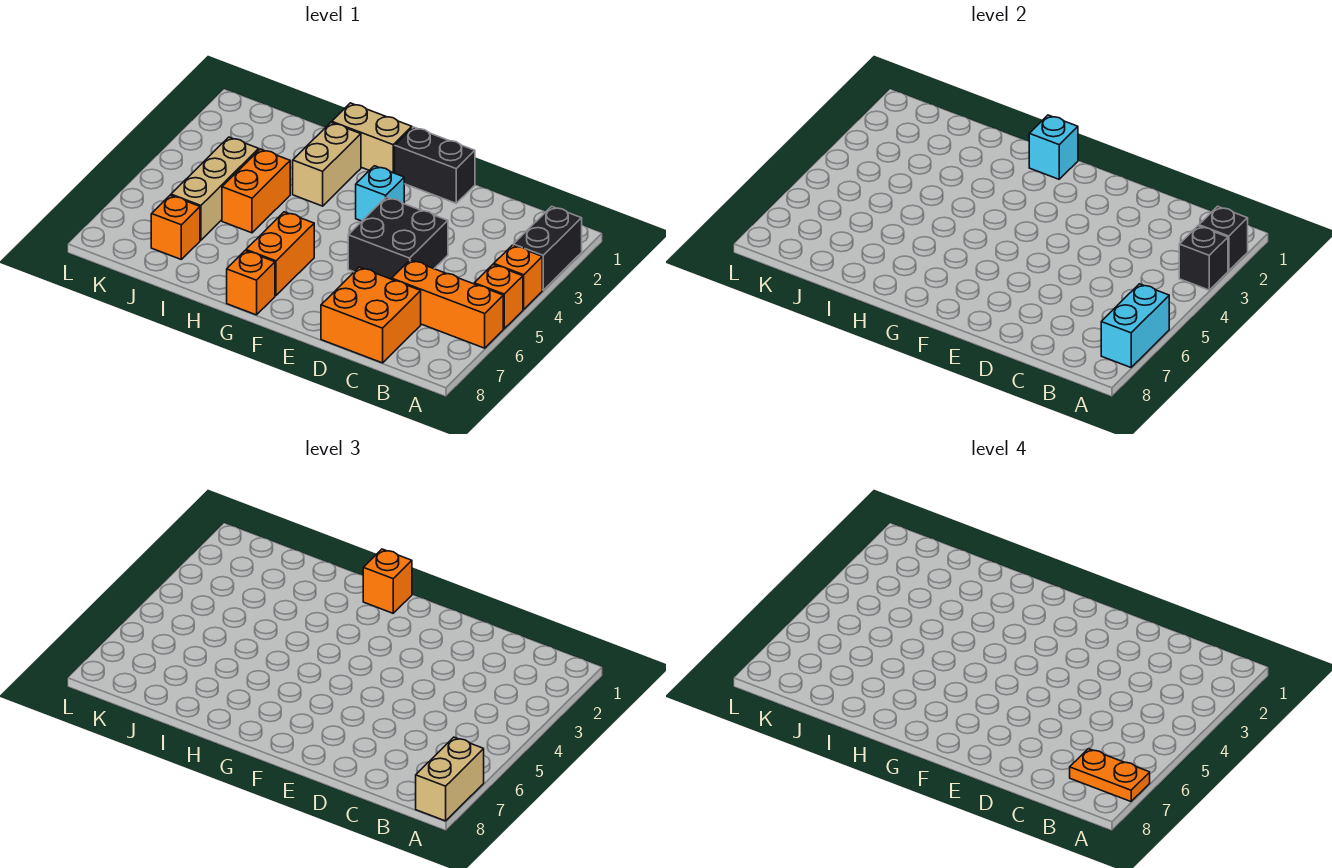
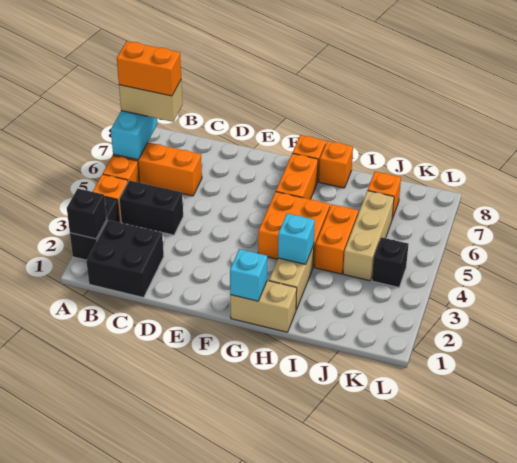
black 1x1 brick [1179,226,1228,290] -> black 1x1 brick moved to [372,237,408,287]
tan 1x2 brick [416,737,484,821] -> tan 1x2 brick turned to [119,80,183,122]
orange 1x2 plate [1070,749,1150,801] -> orange 1x2 brick [117,41,181,96]
orange 2x2 brick [321,267,421,363] -> orange 2x2 brick moved to [258,192,330,267]
black 2x2 brick [348,197,448,279] -> black 2x2 brick moved to [87,220,164,297]
black 1x2 brick [395,127,475,203] -> black 1x2 brick moved to [119,180,183,235]
cyan 1x1 brick [356,166,404,221] -> cyan 1x1 brick moved to [278,213,315,264]
orange 1x1 brick [363,549,412,613] -> orange 1x1 brick moved to [319,141,353,188]

